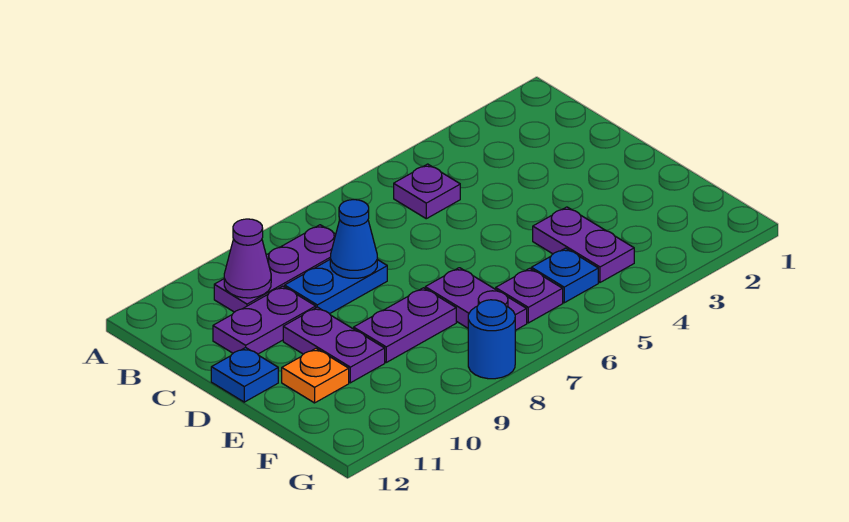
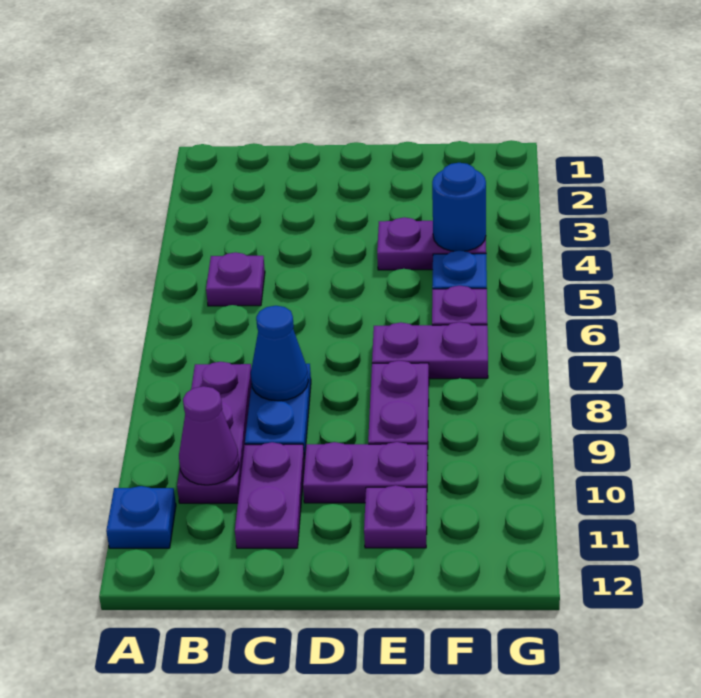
blue 1x1 plate [211,347,278,402] -> blue 1x1 plate moved to [106,486,176,548]
orange 1x1 plate [282,348,349,403] -> purple 1x1 plate [364,485,427,548]
blue 1x1 round brick [468,300,515,379] -> blue 1x1 round brick moved to [432,163,486,251]

